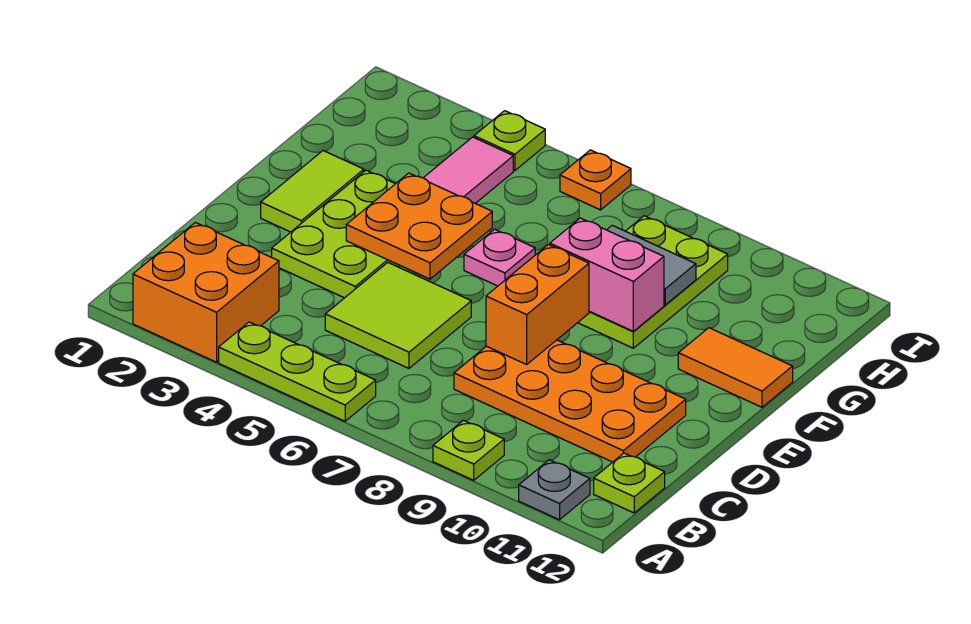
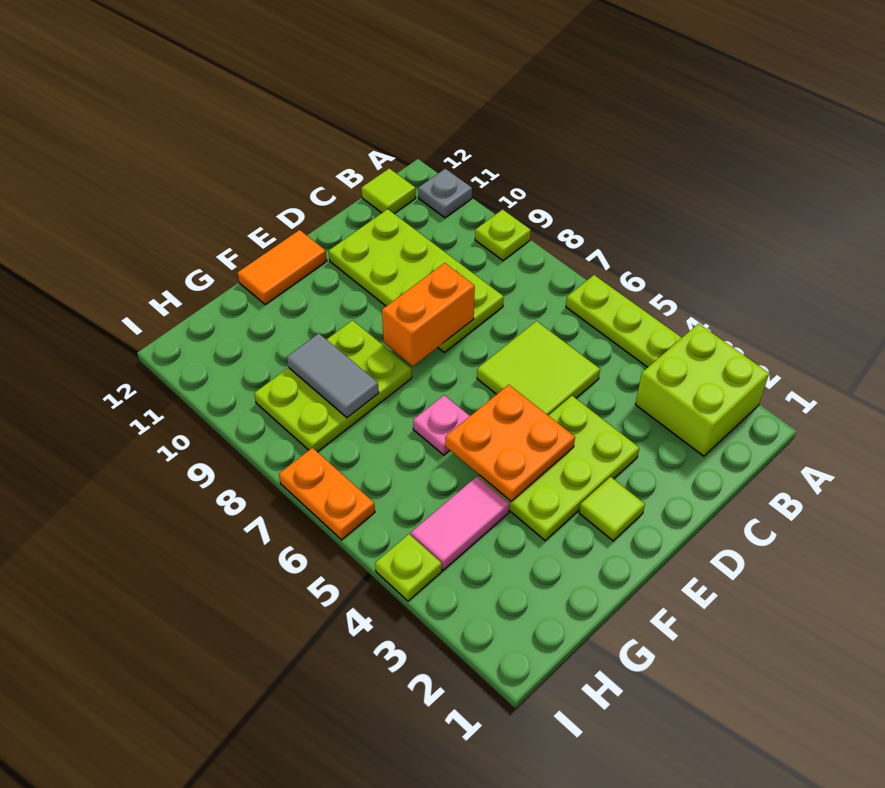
orange 2x2 brick [133,223,279,362] -> lime 2x2 brick [635,324,769,456]
lime 1x1 plate [594,453,665,513] -> lime 1x1 tile [362,168,416,213]
orange 2x4 plate [454,340,686,462] -> lime 2x4 plate [329,209,504,352]
lime 1x2 tile [261,151,364,232] -> lime 1x1 tile [579,477,645,541]
pink 1x2 brick [550,218,664,331] -> none
orange 1x2 tile [678,328,793,407] -> orange 1x2 tile turned to [238,230,327,305]
orange 1x1 plate [560,150,631,210] -> orange 1x2 plate [279,448,375,540]

